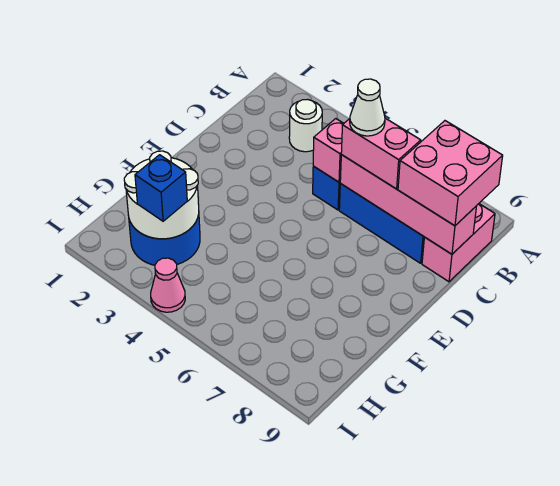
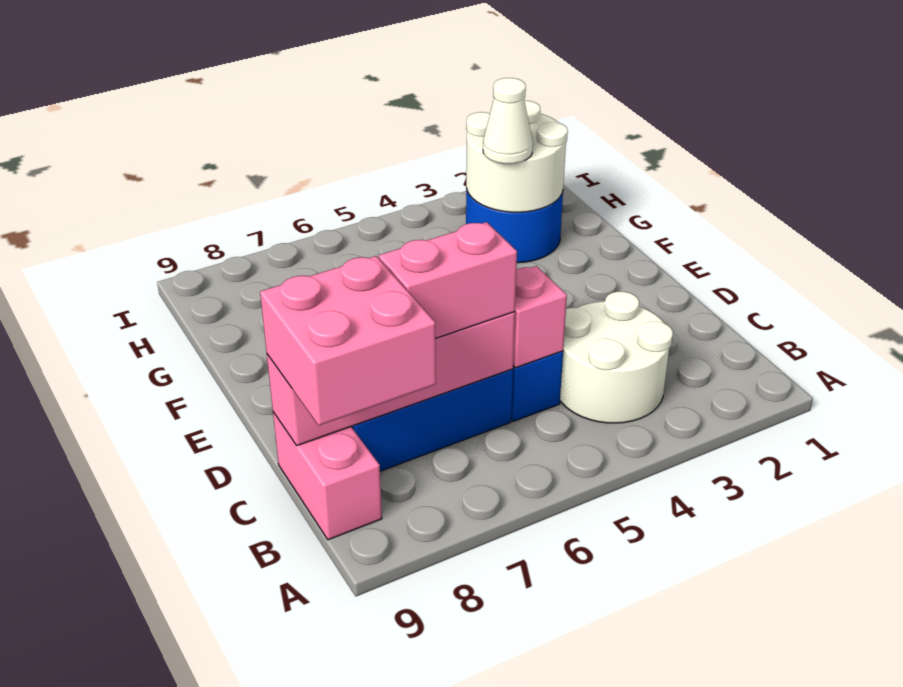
white 1x1 round brick [289,99,322,152] -> white 2x2 round brick [560,291,673,423]
white 1x1 cone [350,79,385,136] -> white 1x1 cone moved to [483,78,533,164]
blue 1x1 brick [135,155,187,221] -> none
pink 1x1 cone [151,258,185,312] -> none

